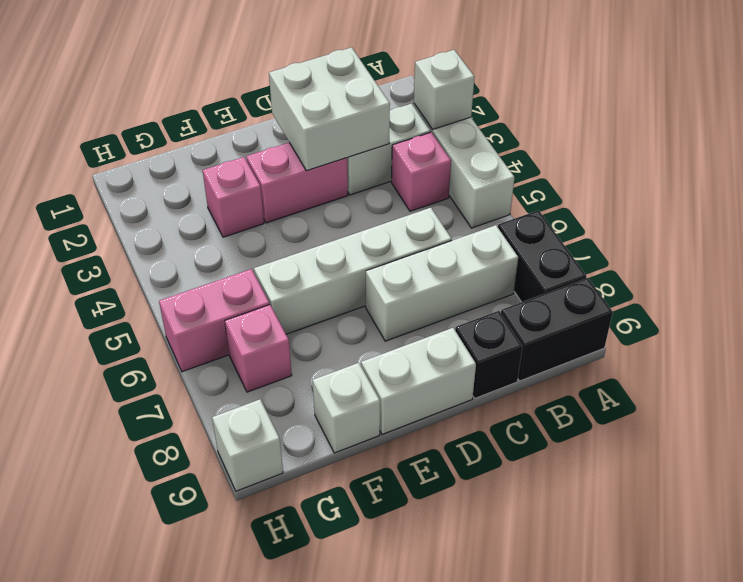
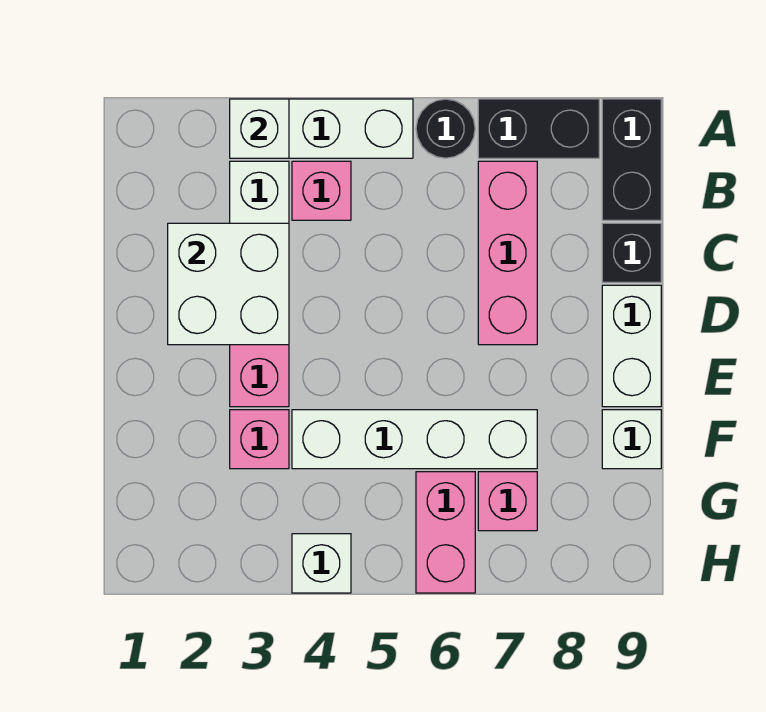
none -> black 1x1 round brick [416,99,475,158]
white 1x3 brick [366,225,518,341] -> pink 1x3 brick [478,161,537,345]
white 1x4 brick [254,208,452,334] -> white 1x4 brick turned to [292,410,537,469]
white 1x1 brick [212,399,283,491] -> white 1x1 brick moved to [292,534,351,593]

